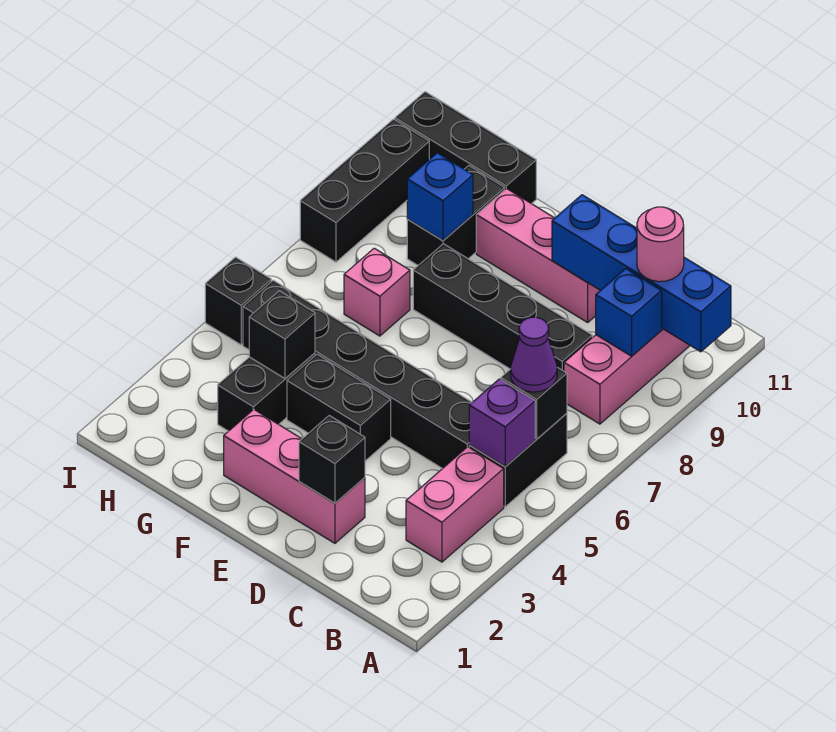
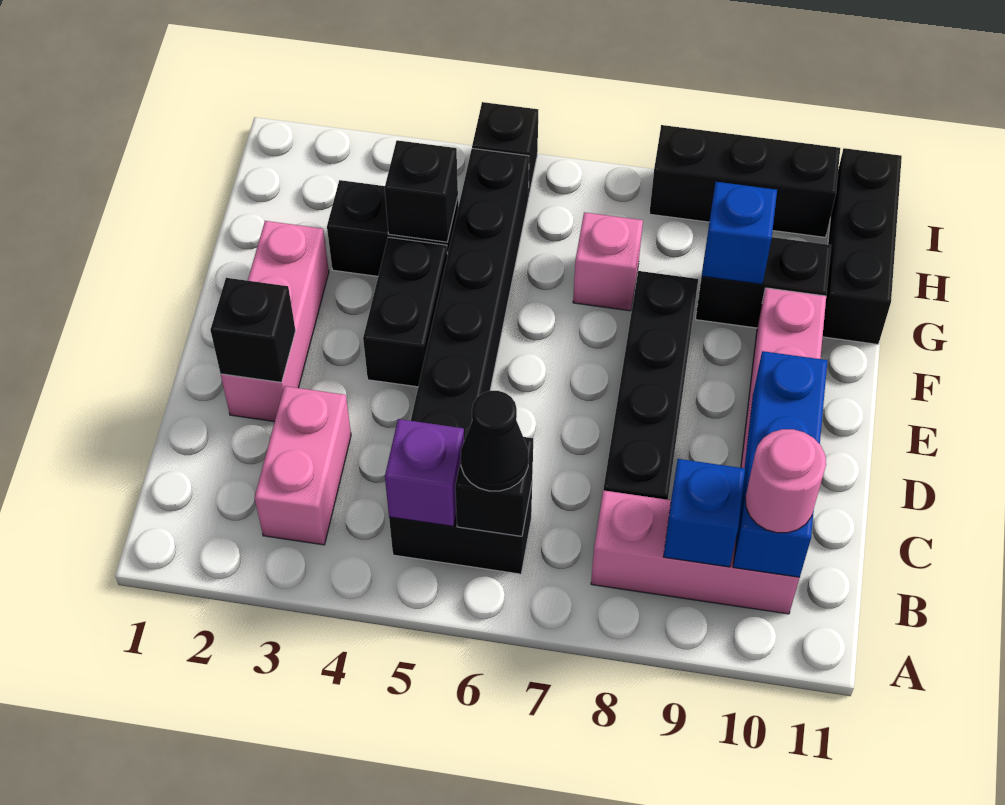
blue 1x4 brick [552,195,731,352] -> blue 1x3 brick [733,351,828,578]
pink 1x2 brick [406,447,504,562] -> pink 1x2 brick turned to [255,386,351,545]
purple 1x1 cone [511,317,557,392] -> black 1x1 cone [461,391,528,491]

